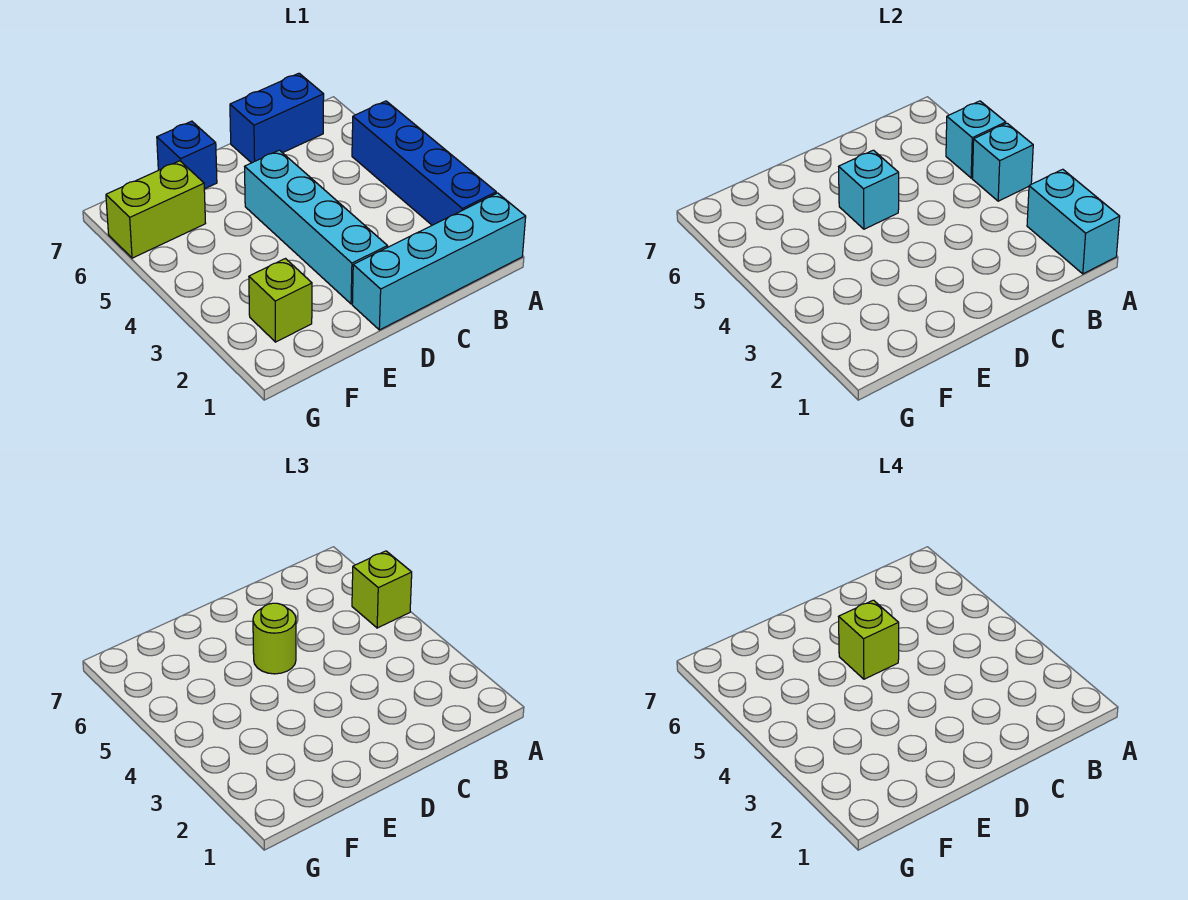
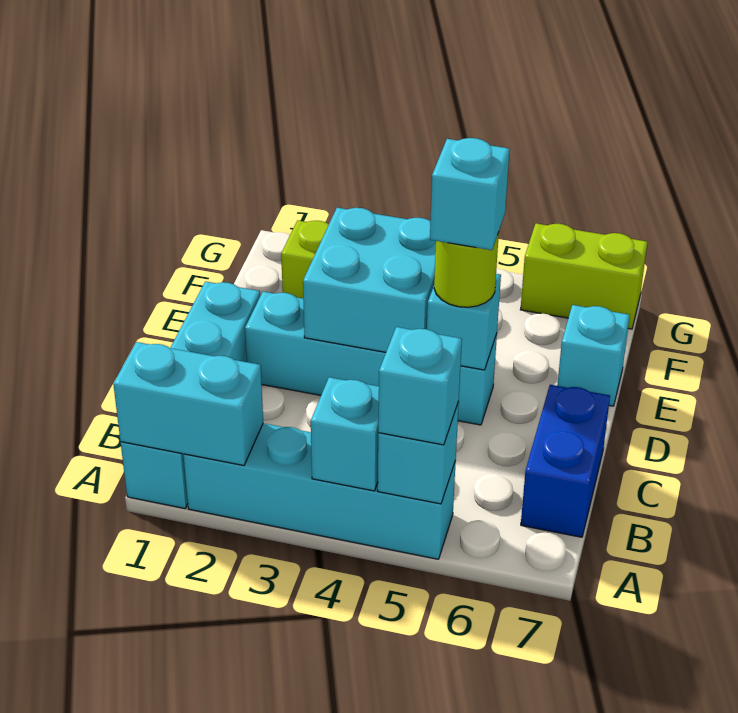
blue 1x4 brick [352,101,496,225] -> cyan 1x4 brick [184,423,456,559]
lime 1x1 brick [352,551,412,628] -> cyan 1x1 brick [378,327,462,445]
none -> cyan 2x2 brick [303,208,436,352]
lime 1x1 brick [839,600,899,679] -> cyan 1x1 brick [430,138,510,250]
blue 1x1 brick [157,121,217,189] -> cyan 1x1 brick [557,305,630,406]
lime 1x2 brick [106,161,206,258] -> lime 1x2 brick turned to [520,223,647,329]

